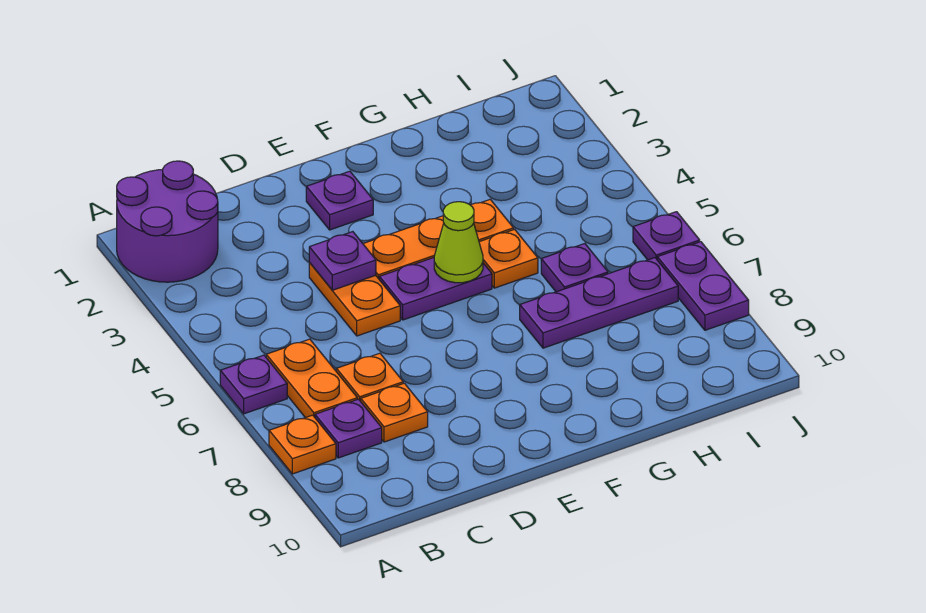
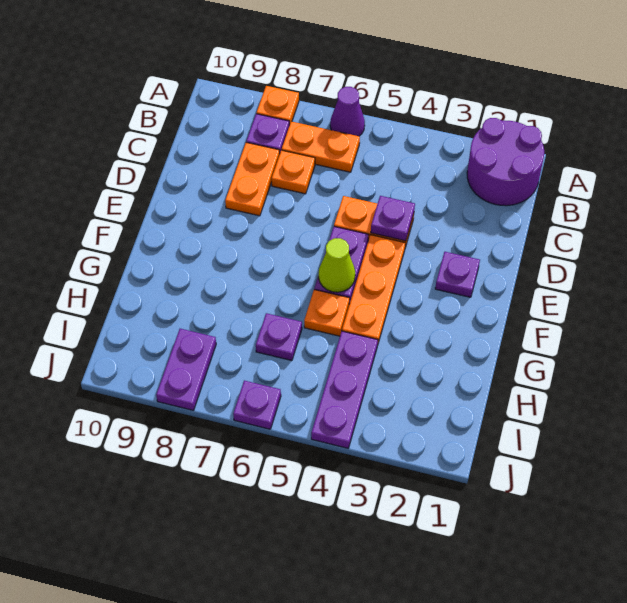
purple 1x1 plate [220,355,287,414] -> purple 1x1 cone [330,87,365,136]
orange 1x1 plate [361,383,428,442] -> orange 1x2 plate [225,143,280,216]
purple 1x3 plate [520,258,678,348] -> purple 1x3 plate moved to [311,331,378,448]
purple 1x2 plate [657,242,749,330] -> purple 1x2 plate turned to [156,329,216,410]

